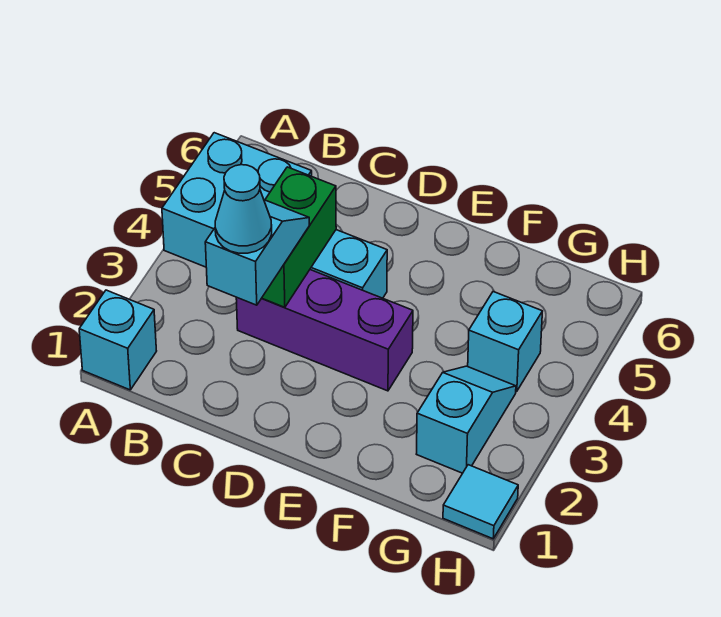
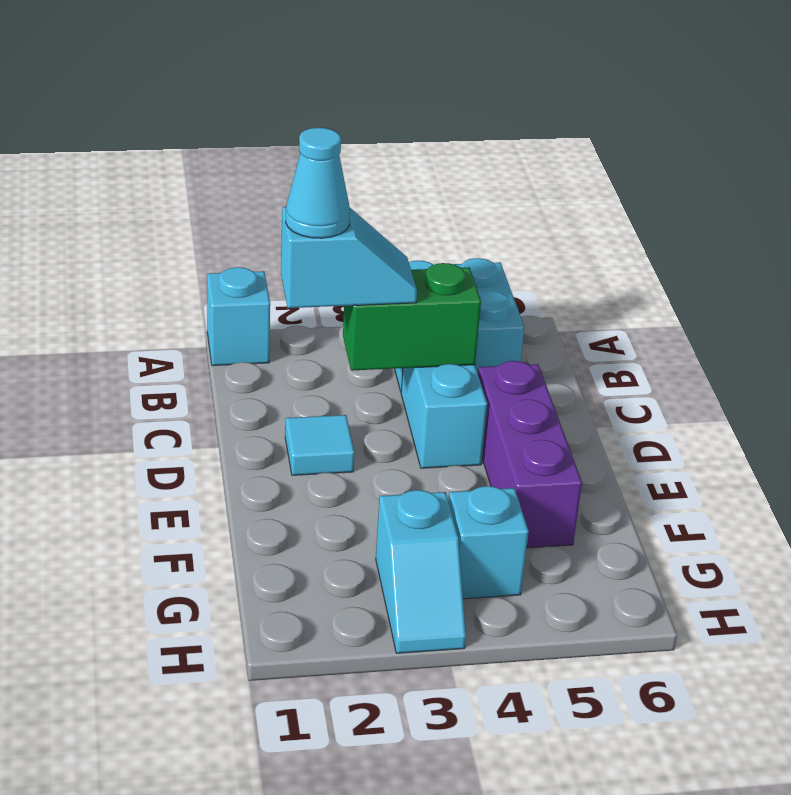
purple 1x3 brick [236,270,413,391] -> purple 1x3 brick moved to [478,361,582,548]
cyan 1x2 slope [417,366,516,473] -> cyan 1x2 slope turned to [376,490,466,653]
cyan 1x1 tile [443,465,518,539] -> cyan 1x1 tile moved to [285,415,354,475]

